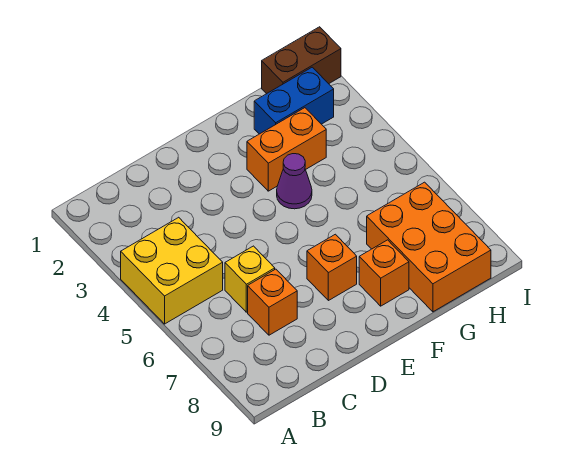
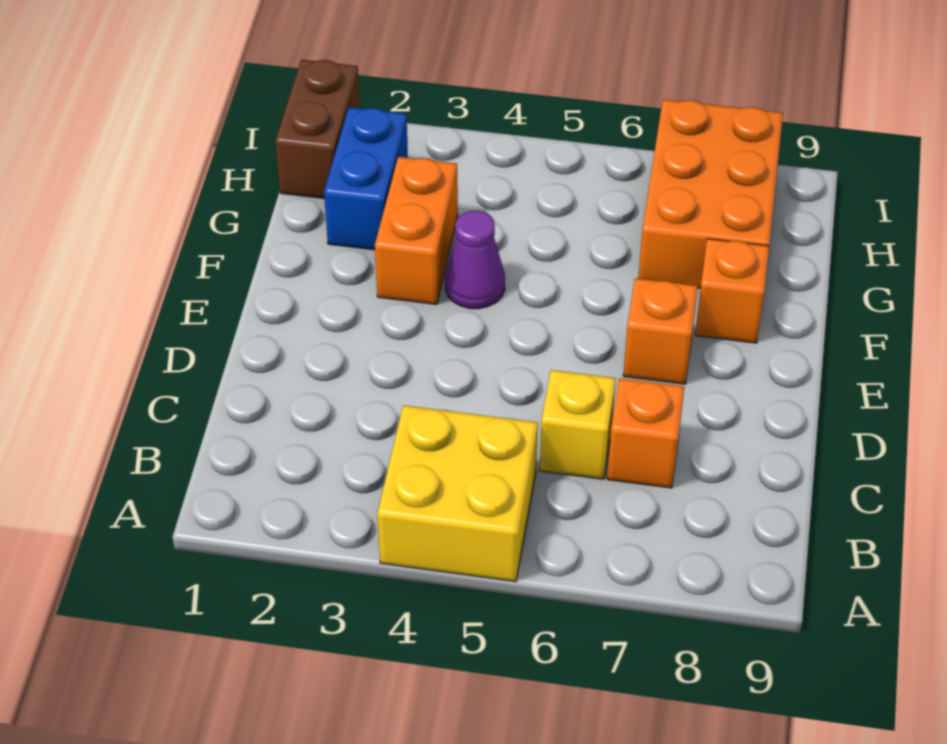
orange 2x3 brick [367,182,491,312] -> orange 2x3 brick turned to [638,100,783,289]

